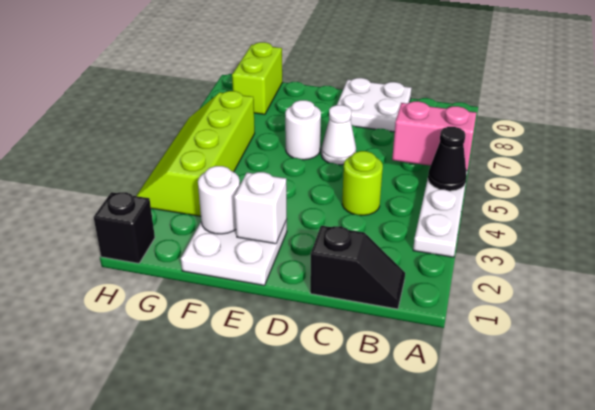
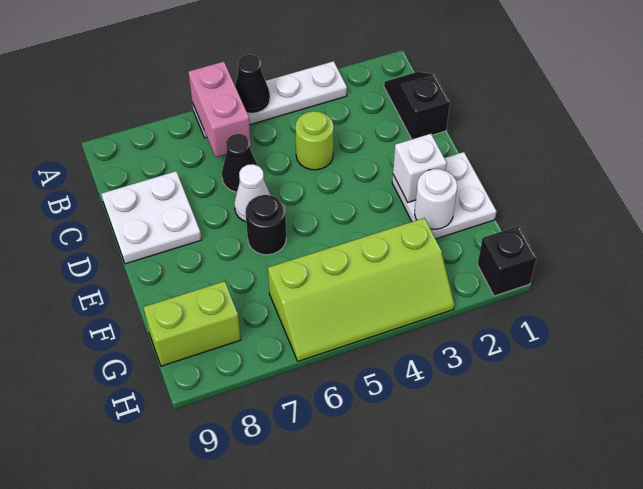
none -> black 1x1 cone [222,134,257,192]
white 1x1 round brick [285,100,321,160] -> black 1x1 round brick [245,195,286,255]

